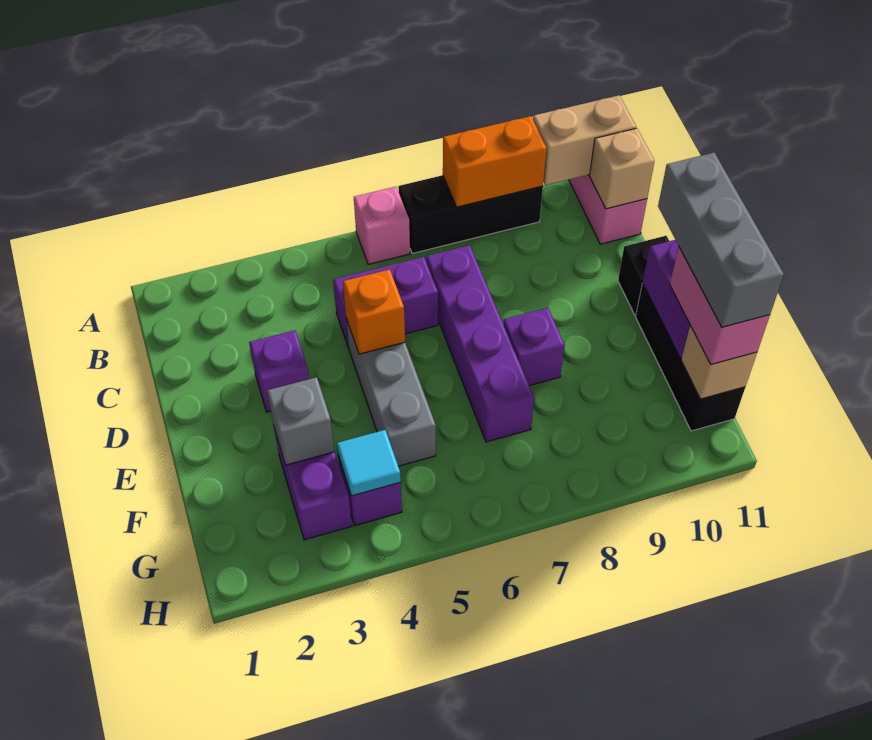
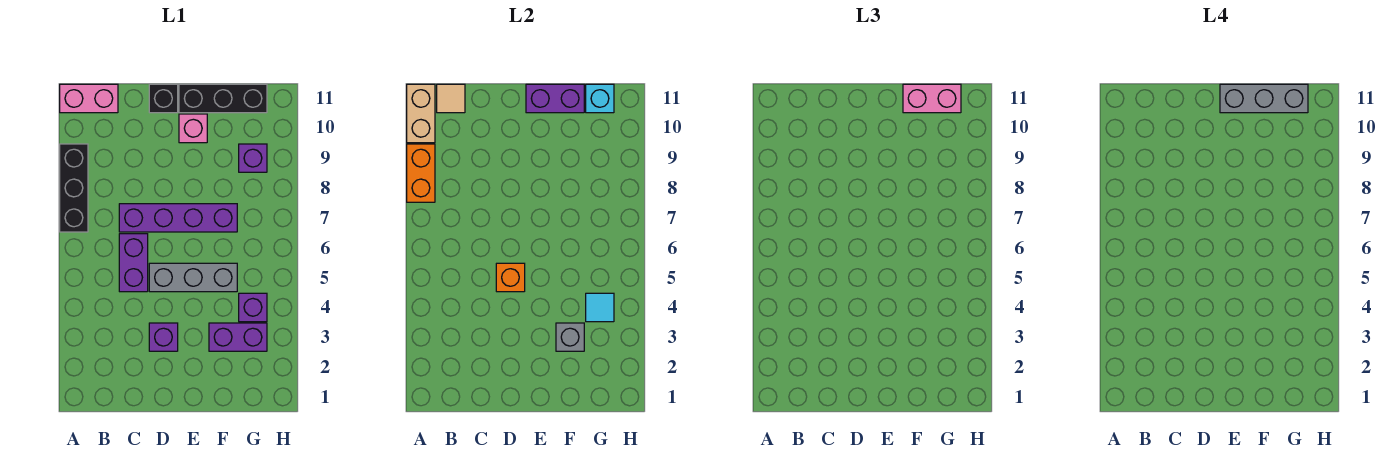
pink 1x1 brick [354,187,410,264] -> pink 1x1 brick moved to [179,114,207,143]
tan 1x1 brick [590,128,655,209] -> tan 1x1 tile [437,84,465,113]
purple 1x1 brick [503,308,565,386] -> purple 1x1 brick moved to [239,144,267,172]
tan 1x1 brick [681,326,757,399] -> cyan 1x1 brick [586,84,614,113]

